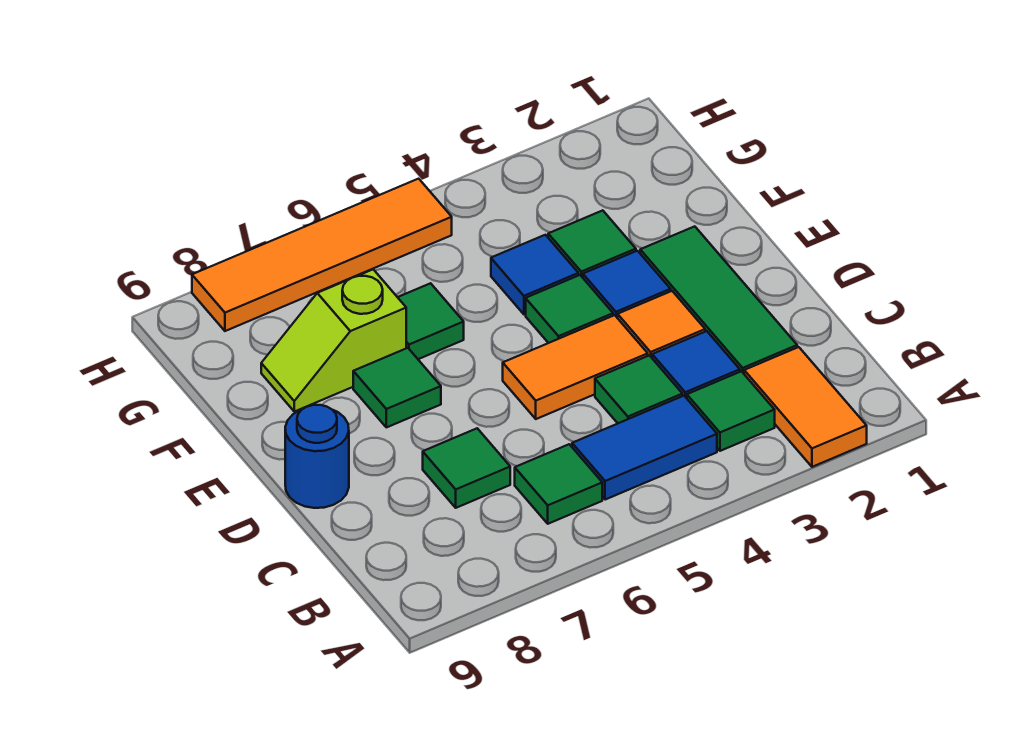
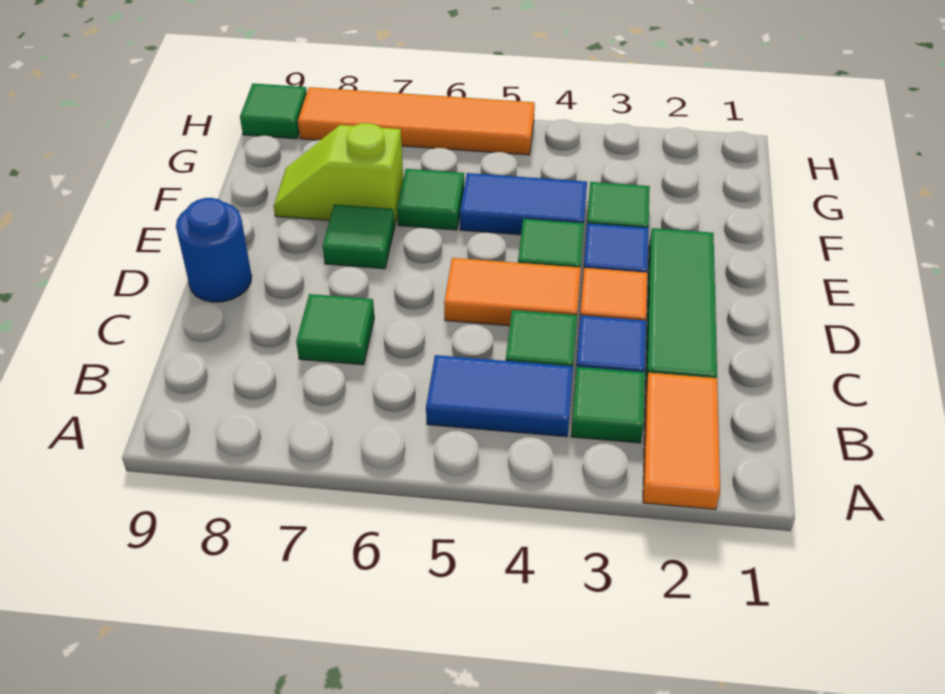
green 1x1 tile [515,444,602,524] -> green 1x1 tile moved to [240,83,307,139]
blue 1x1 tile [491,235,578,314] -> blue 1x2 tile [460,173,587,235]

